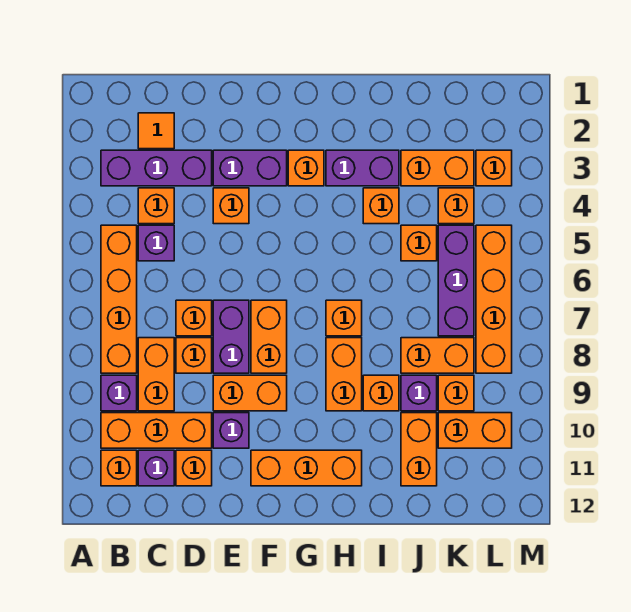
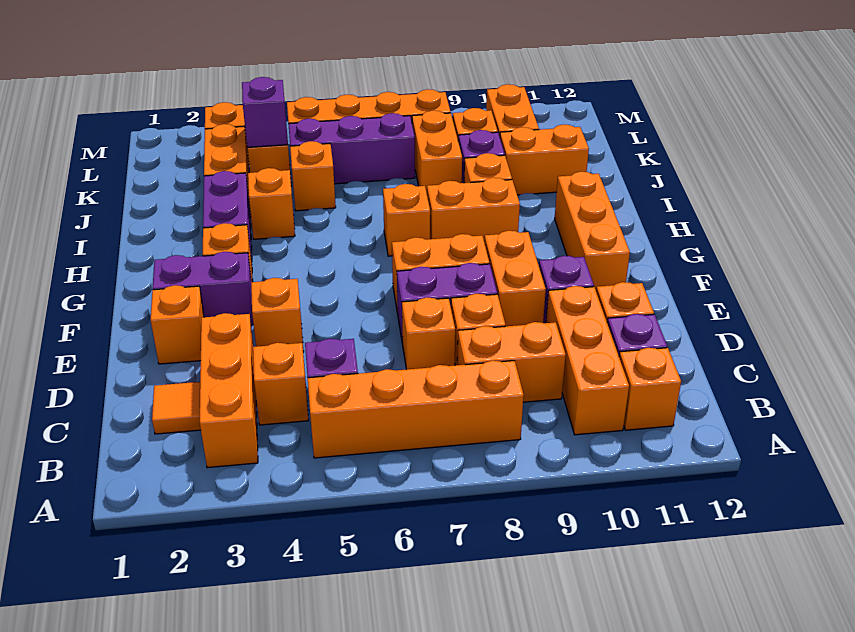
purple 1x3 brick [101,150,212,186] -> orange 1x3 brick [200,313,258,468]
purple 1x1 brick [101,375,137,411] -> purple 1x1 brick moved to [242,77,288,147]
none -> orange 1x1 brick [151,285,204,364]
purple 1x2 brick [213,150,287,186] -> purple 1x2 brick turned to [153,252,253,325]

